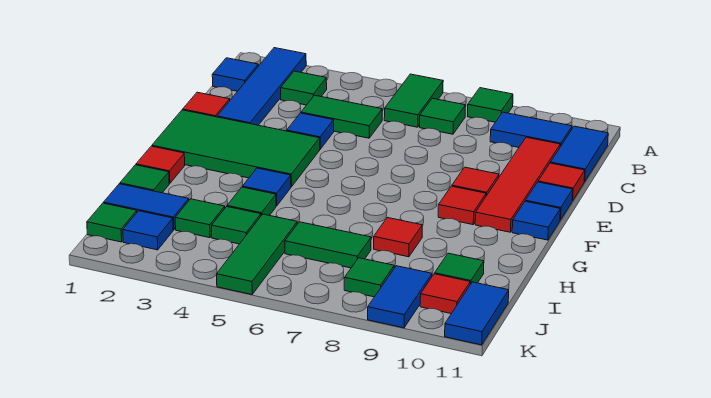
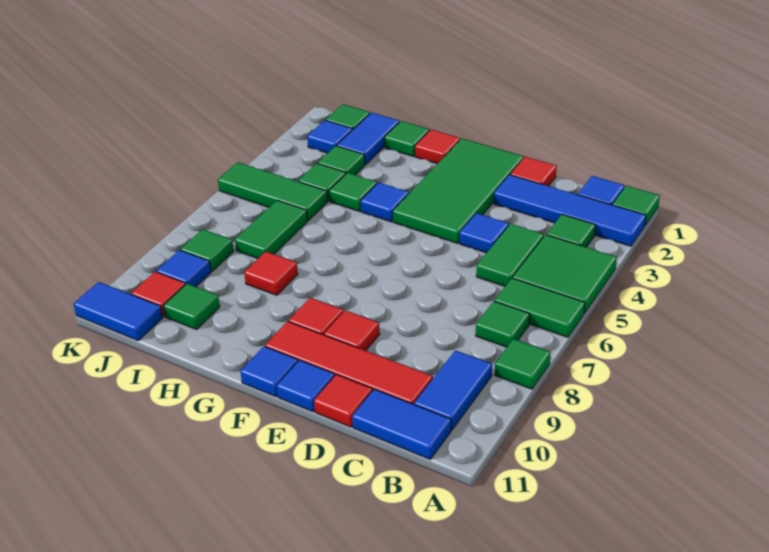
none -> green 1x1 tile [613,186,660,225]
none -> green 2x2 tile [513,235,617,313]
blue 1x2 tile [368,266,432,328] -> blue 1x1 tile [157,250,211,287]

